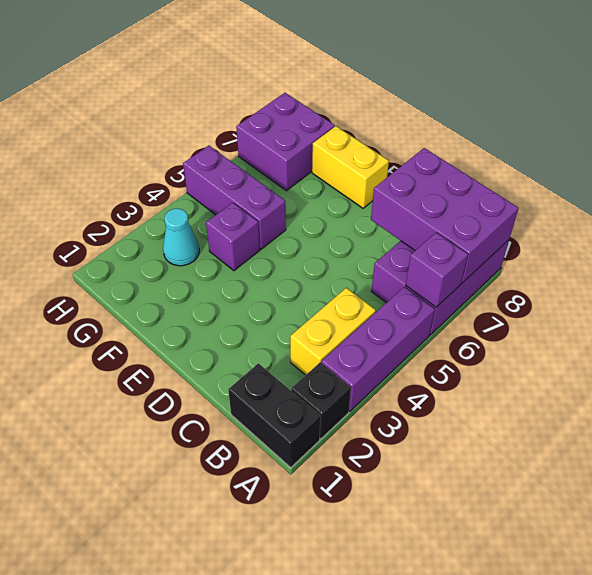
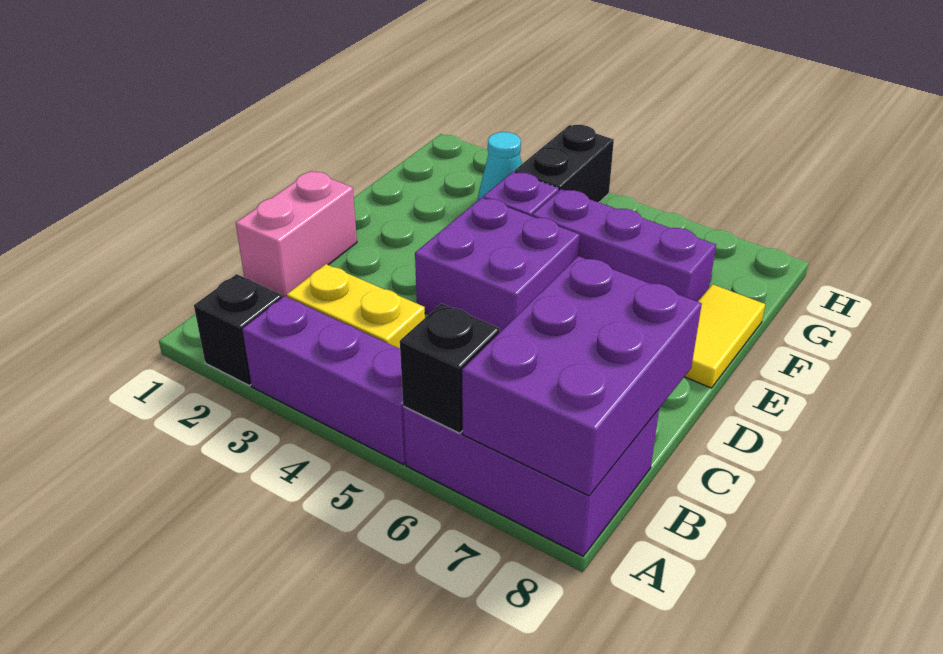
black 1x2 brick [228,363,321,468] -> black 1x2 brick moved to [514,125,614,202]
purple 1x1 brick [406,232,468,307] -> black 1x1 brick [400,303,500,433]
none -> pink 1x2 brick [236,171,357,297]
yellow 1x2 brick [312,126,389,208] -> yellow 1x2 tile [684,284,765,388]
purple 1x3 brick [183,146,286,249] -> purple 1x3 brick turned to [532,189,716,302]
purple 2x2 brick [236,93,335,191] -> purple 2x2 brick moved to [415,198,580,332]

